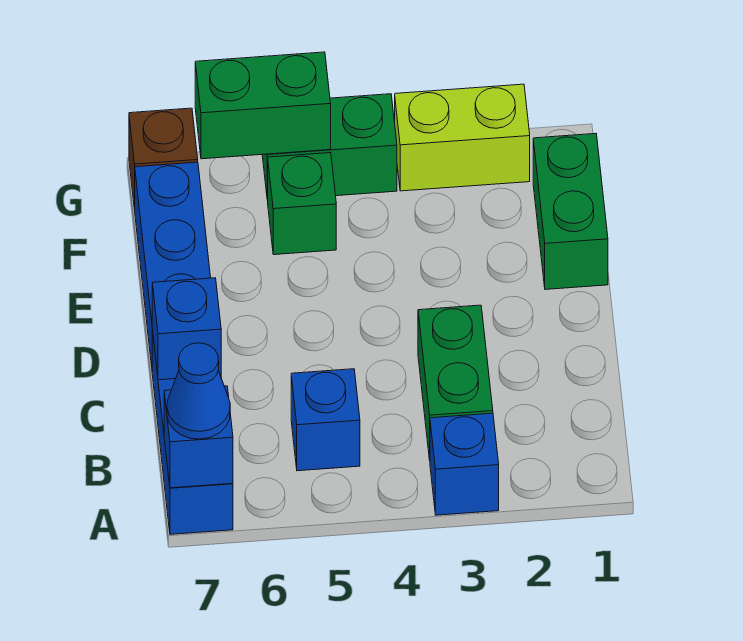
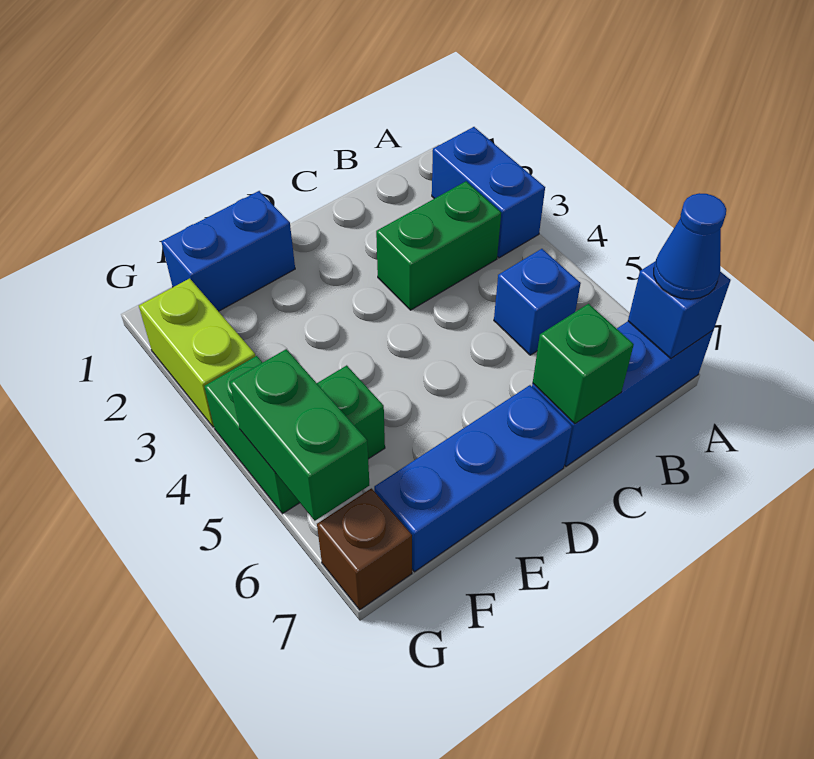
blue 1x1 brick [430,413,499,515] -> blue 1x2 brick [432,127,545,258]
blue 1x1 brick [152,278,221,380] -> green 1x1 brick [533,304,634,424]
green 1x2 brick [533,134,608,289] -> blue 1x2 brick [161,191,295,311]

